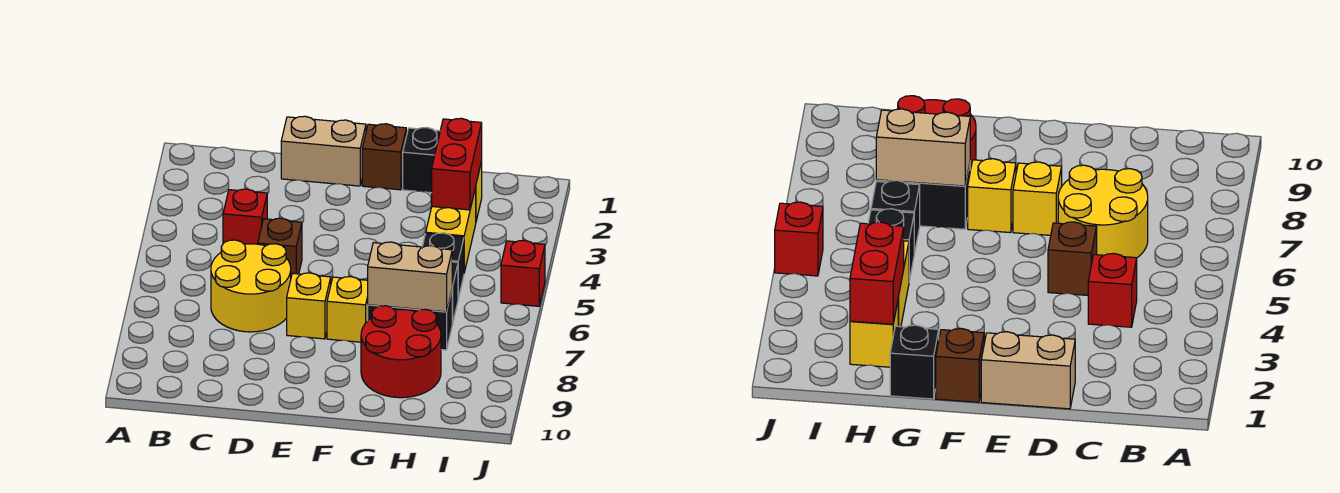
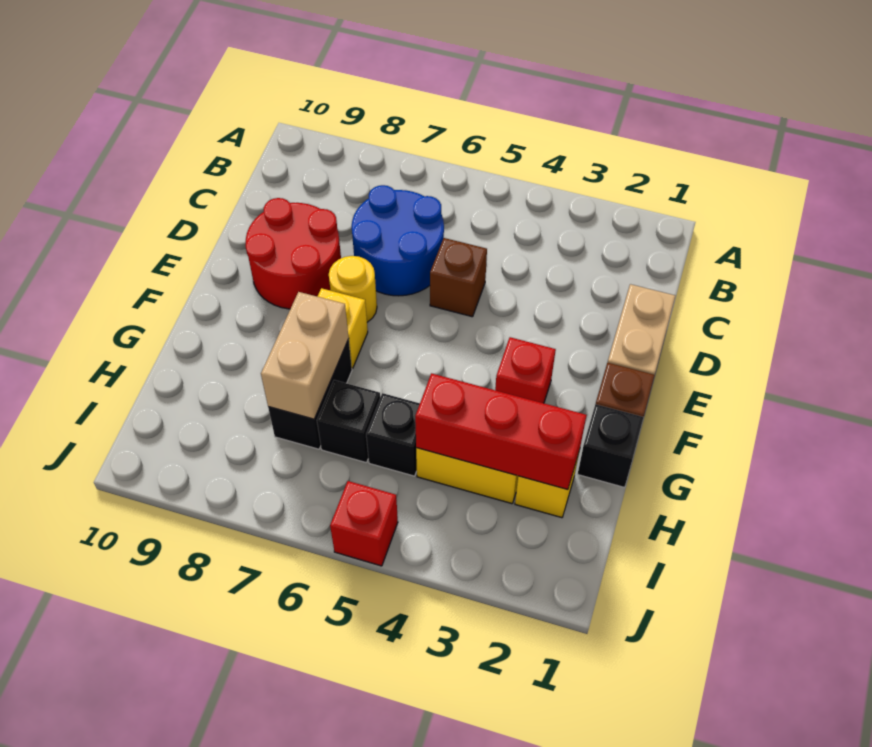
red 1x1 brick [223,189,267,244] -> red 1x1 brick moved to [495,337,556,403]
yellow 2x2 round brick [211,240,291,332] -> blue 2x2 round brick [352,185,444,296]
yellow 1x1 brick [287,273,331,339] -> yellow 1x1 round brick [329,256,377,322]
red 2x2 round brick [361,306,441,398] -> red 2x2 round brick moved to [246,198,341,309]
red 1x2 brick [432,118,482,210] -> red 1x3 brick [415,373,587,490]

